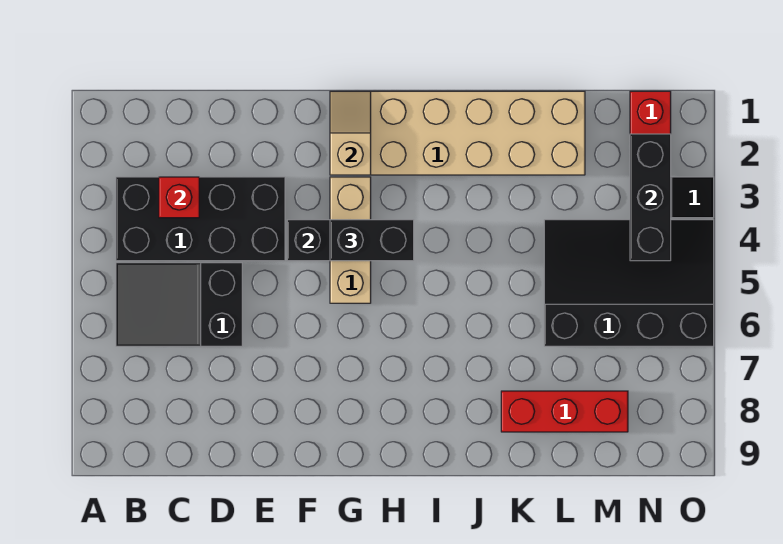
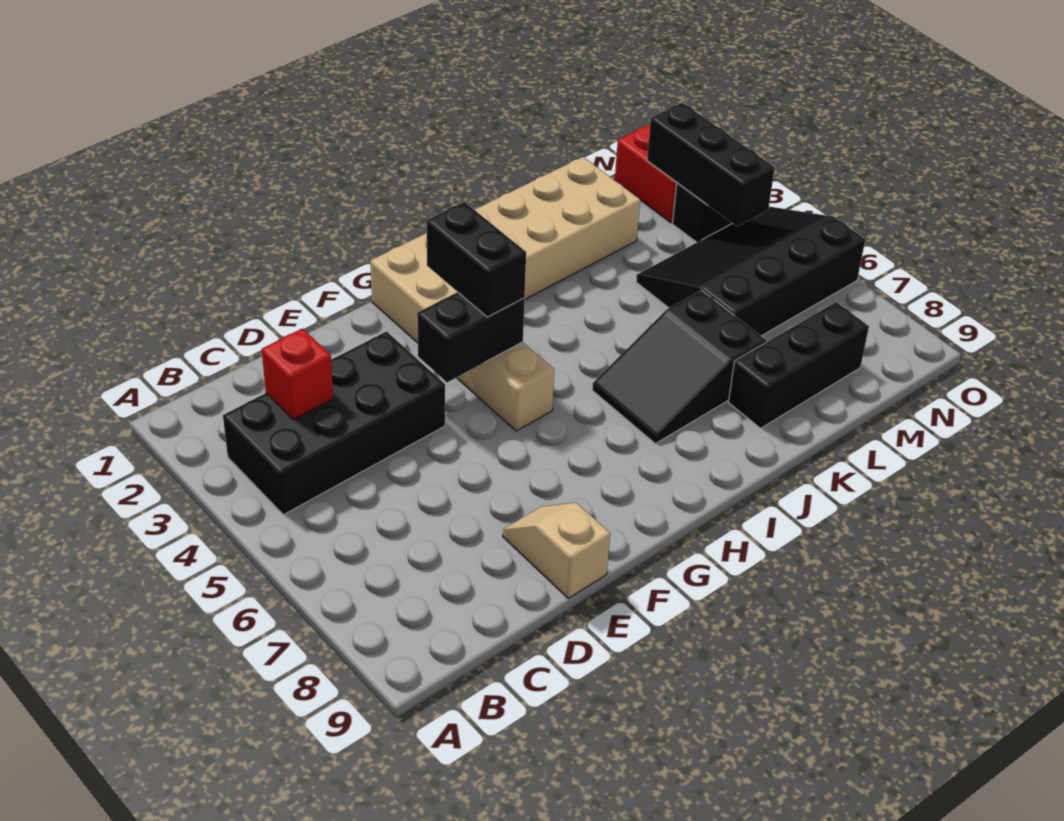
black 2x3 slope [116,263,242,346] -> black 2x3 slope moved to [592,290,766,444]
tan 1x2 slope [330,91,371,175] -> tan 1x2 slope moved to [503,502,610,598]
black 1x2 brick [330,220,414,261] -> black 1x2 brick turned to [427,202,526,317]
red 1x3 brick [501,391,628,432] -> black 1x3 brick [729,302,869,428]

